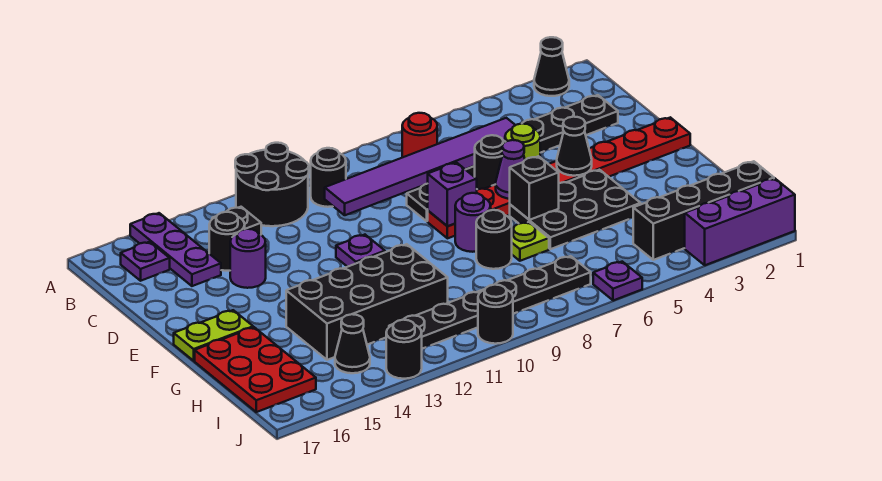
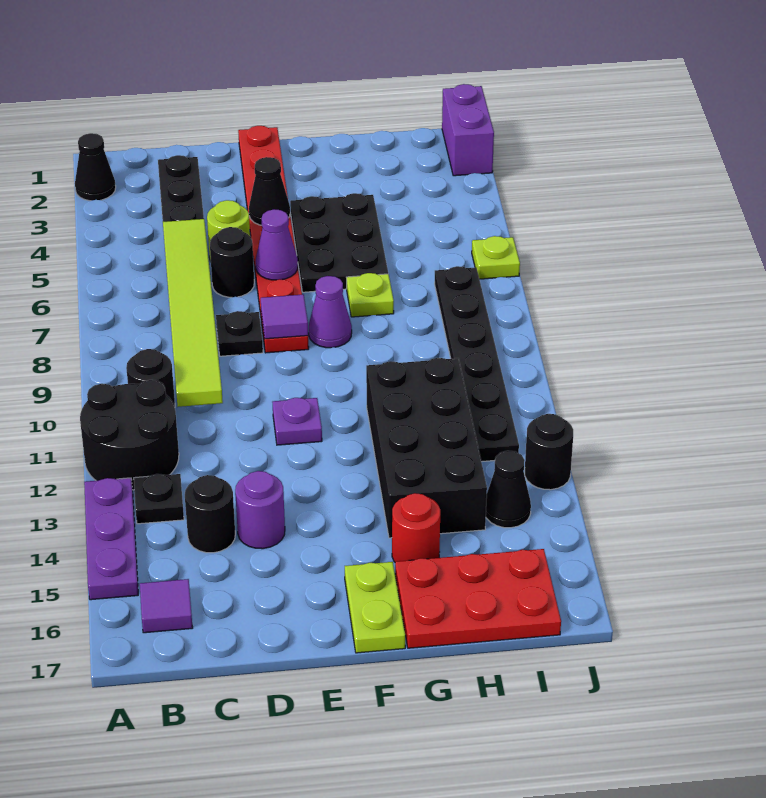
purple 1x3 plate [130,213,221,286] -> purple 1x3 plate turned to [84,478,138,600]
red 1x1 round brick [402,113,437,157] -> red 1x1 round brick moved to [392,493,440,562]
purple 1x1 plate [121,242,170,281] -> purple 1x1 tile [140,579,193,633]
purple 1x6 tile [325,118,515,215] -> lime 1x6 tile [163,219,223,407]
purple 1x1 brick [428,163,477,226] -> purple 1x1 tile [261,295,308,339]
black 1x1 brick [510,156,559,220] -> none
purple 1x1 round brick [455,193,491,252] -> purple 1x1 cone [309,276,352,348]
black 1x1 round brick [476,210,512,269] -> none
black 1x4 brick [633,161,774,260] -> none
purple 1x3 brick [685,178,795,265] -> purple 1x2 brick [442,84,494,176]
purple 1x1 plate [593,262,642,301] -> lime 1x1 plate [472,236,520,279]
black 1x1 round brick [478,285,513,344] -> none

